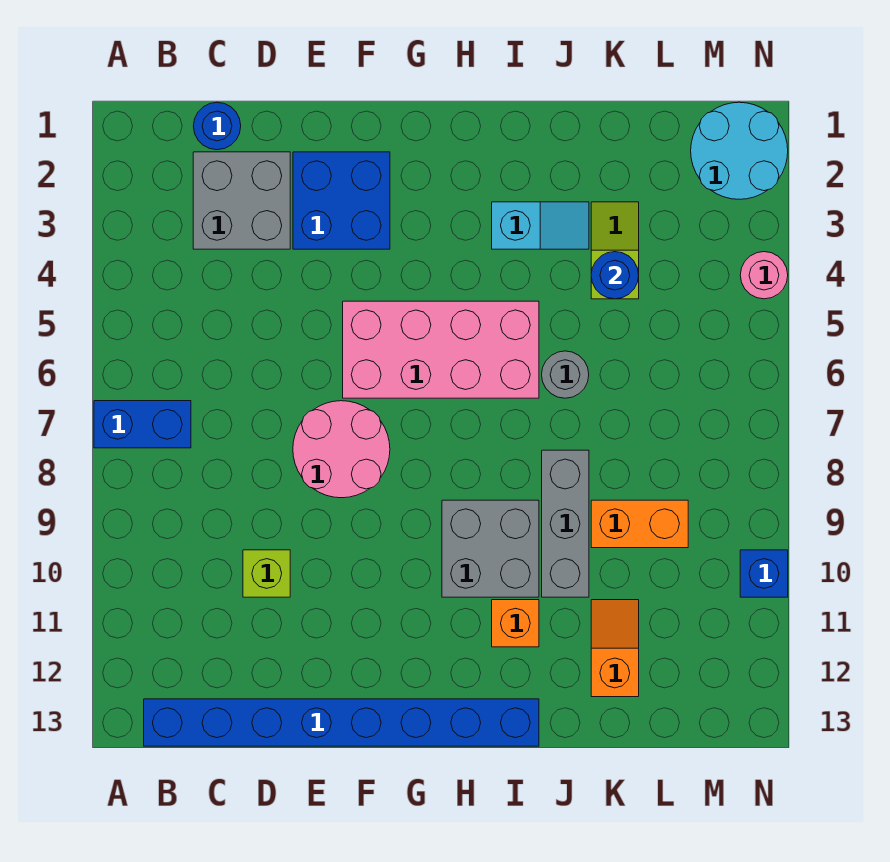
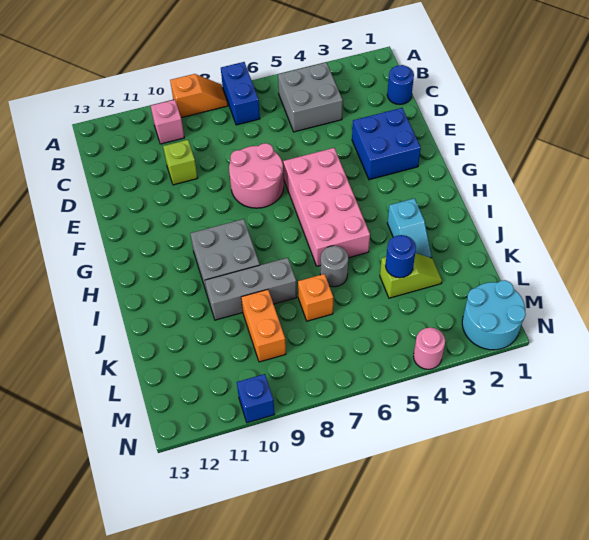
none -> pink 1x1 brick [151,100,184,144]
blue 1x8 brick [144,699,539,746] -> none
grey 2x2 brick [193,152,290,249] -> grey 2x2 brick moved to [278,63,343,132]
orange 1x1 brick [492,600,539,647] -> orange 1x1 brick moved to [298,274,333,321]
orange 1x2 slope [591,600,639,697] -> orange 1x2 slope moved to [170,74,228,118]

